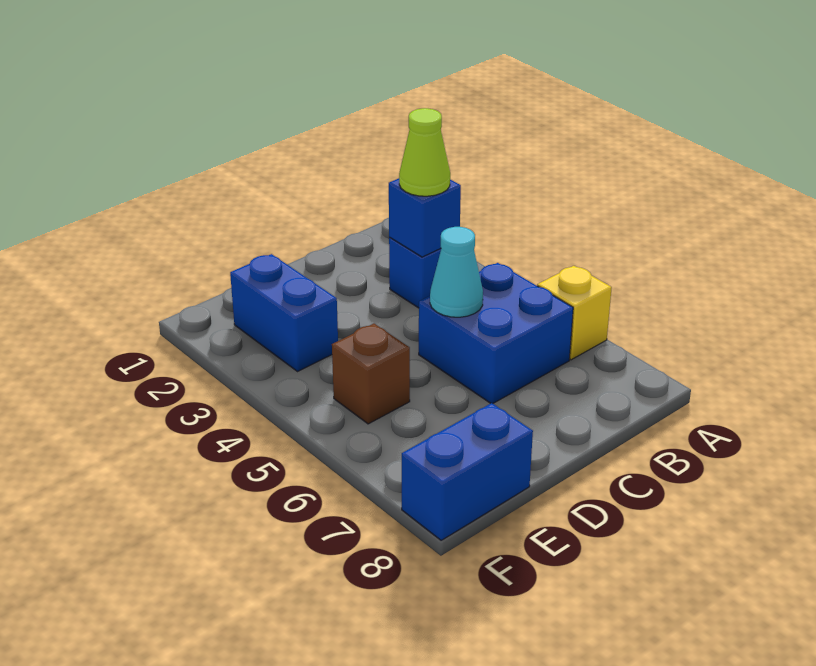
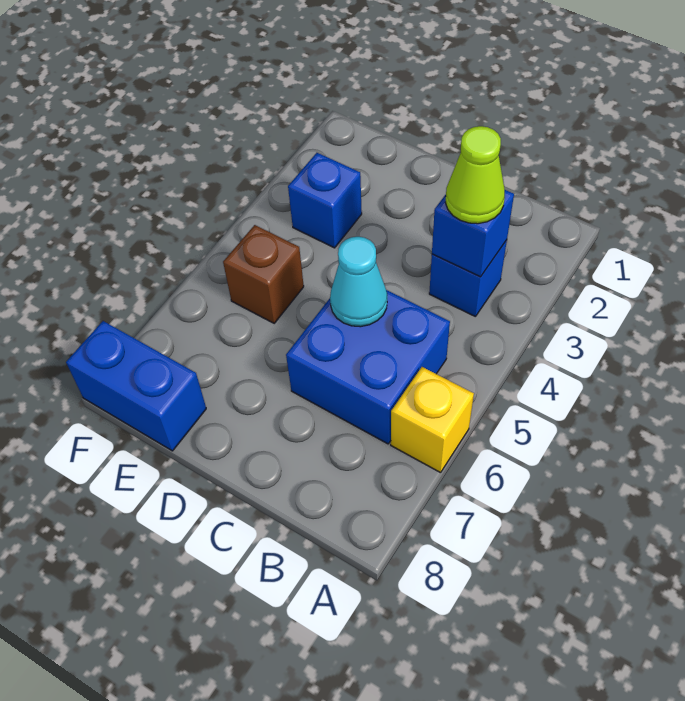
blue 1x2 brick [230,254,338,371] -> blue 1x1 brick [288,153,362,248]

